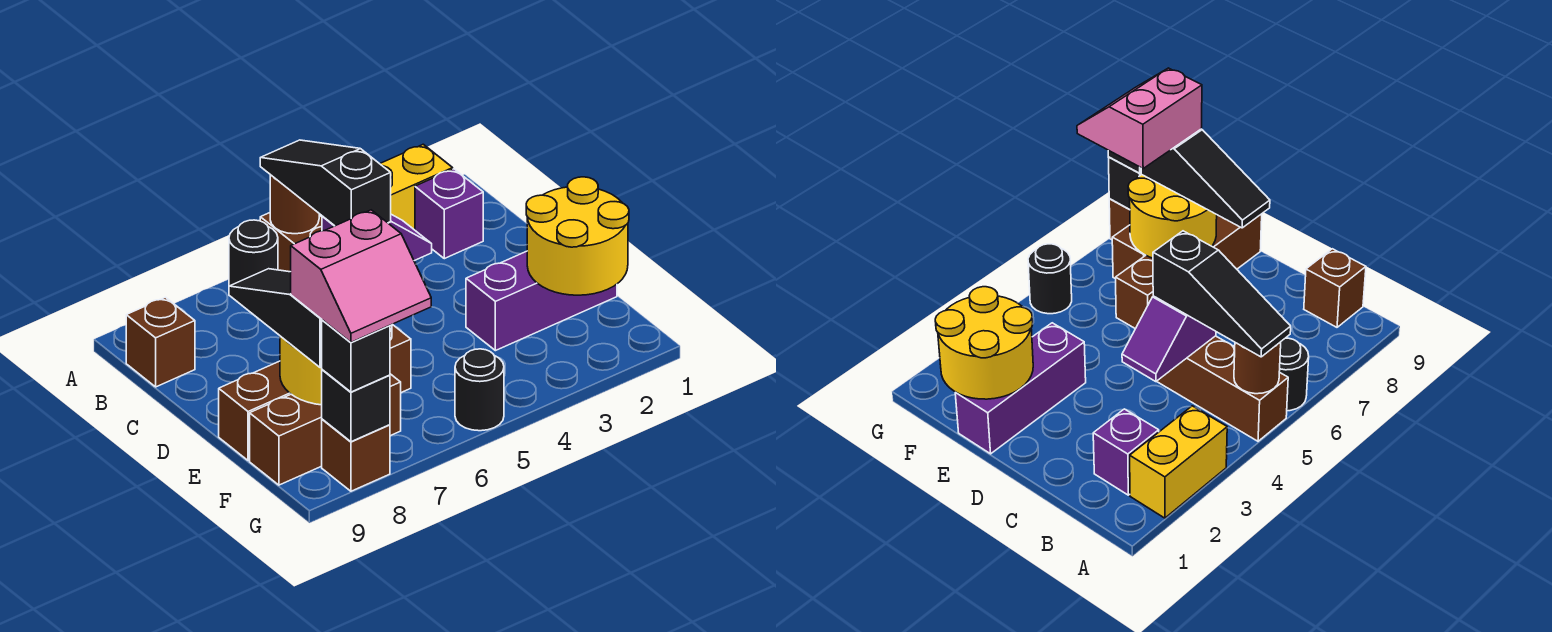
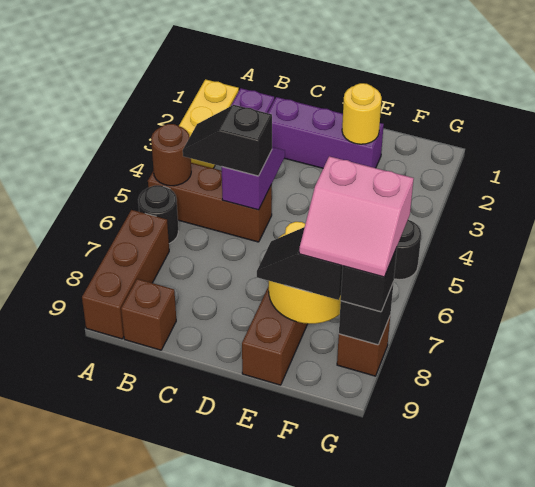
black 1x3 slope [260,140,391,226] -> black 1x2 slope [183,105,272,176]
black 1x3 slope [229,269,322,368] -> black 1x2 slope [257,227,343,300]
purple 1x3 brick [466,251,617,351] -> purple 1x3 brick turned to [268,97,384,168]
yellow 2x2 round brick [526,177,629,295] -> yellow 1x1 round brick [342,83,382,144]
brown 1x3 brick [250,374,401,485] -> brown 1x3 brick moved to [82,210,169,339]
pink 2x2 slope [291,210,431,342] -> pink 2x2 slope turned to [299,156,414,277]

